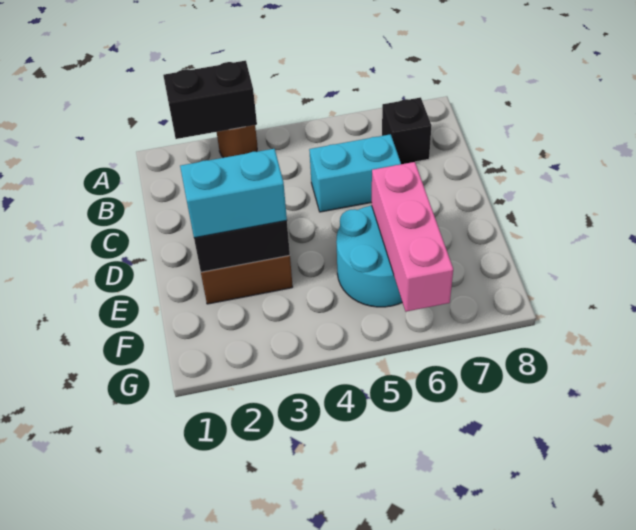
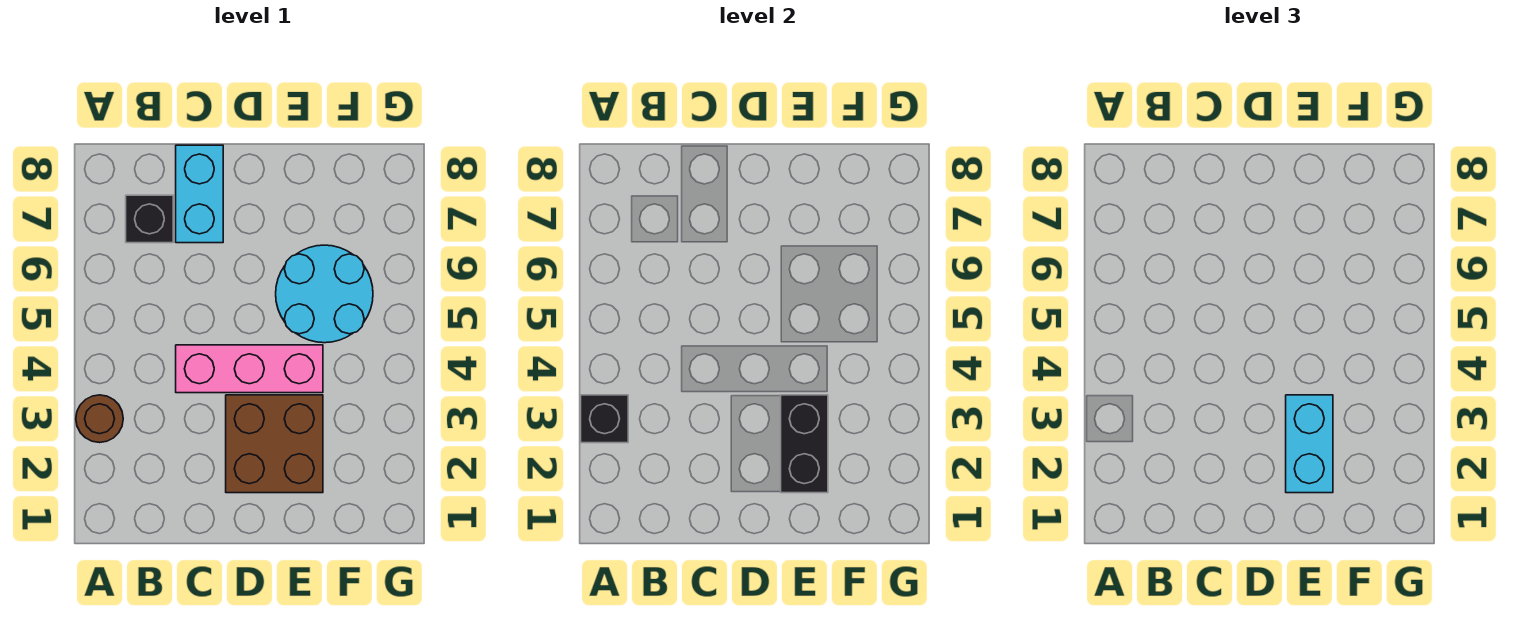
black 1x2 brick [163,61,257,139] -> black 1x1 brick [581,395,628,443]
cyan 1x2 brick [309,134,401,212] -> cyan 1x2 brick moved to [176,145,223,243]
pink 1x3 brick [372,162,453,312] -> pink 1x3 brick moved to [176,345,323,393]

